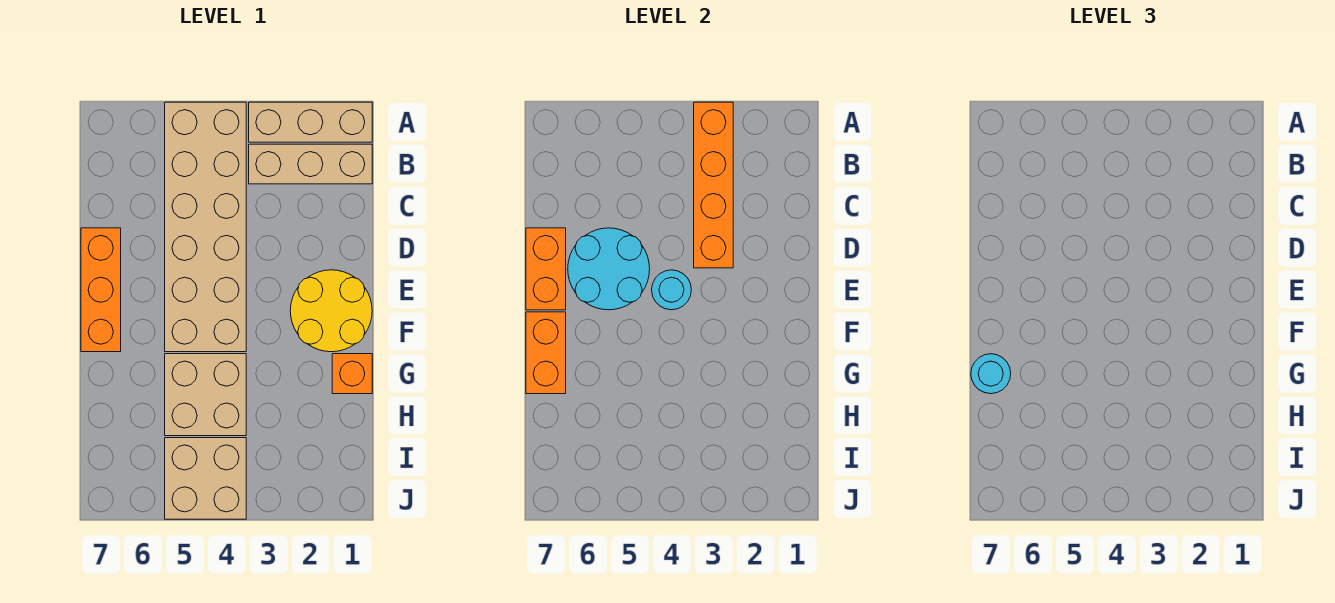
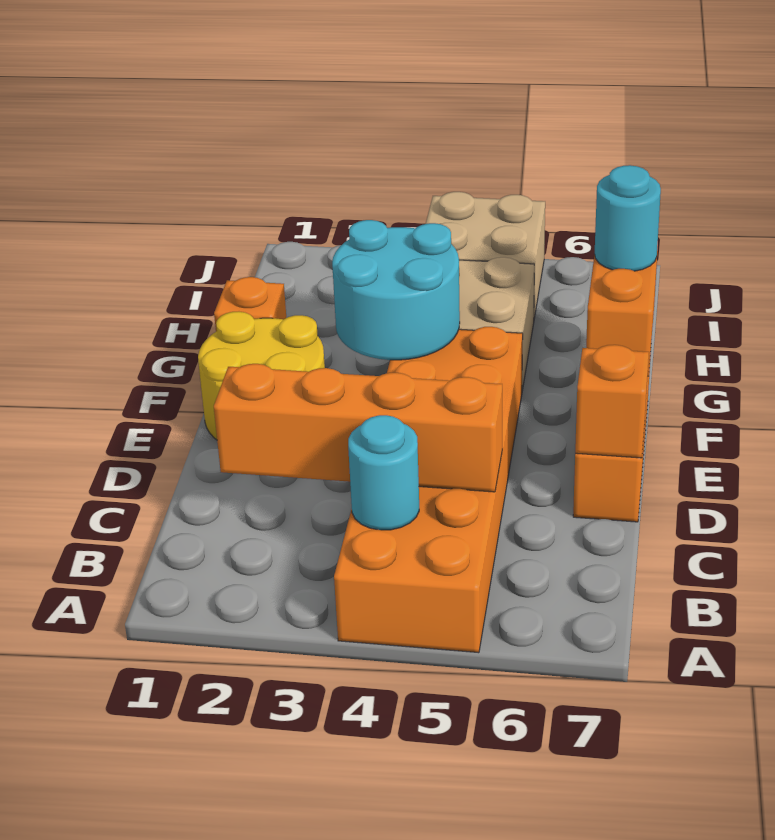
tan 1x3 brick [249,102,372,142] -> none
orange 1x4 brick [694,102,733,268] -> orange 1x4 brick turned to [214,364,502,492]
tan 2x6 brick [165,102,246,352] -> orange 2x6 brick [334,327,523,653]
tan 1x3 brick [249,144,372,184] -> none
cyan 2x2 round brick [568,228,650,310] -> cyan 2x2 round brick moved to [332,220,460,360]
orange 1x2 brick [526,228,566,310] -> orange 1x1 brick [575,345,649,458]
cyan 1x1 round brick [652,270,691,310] -> cyan 1x1 round brick moved to [348,415,419,530]

